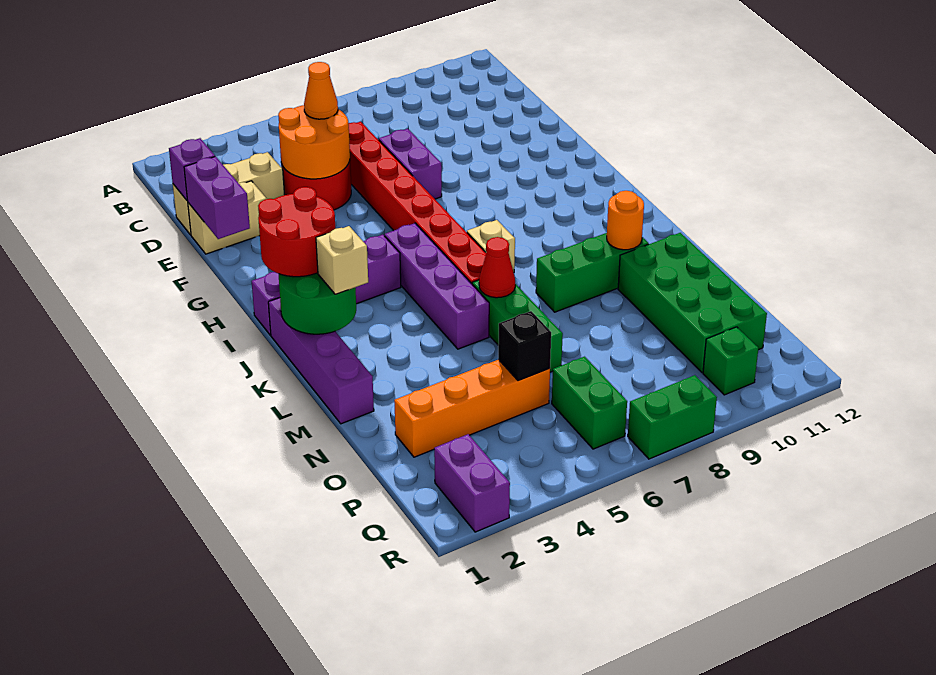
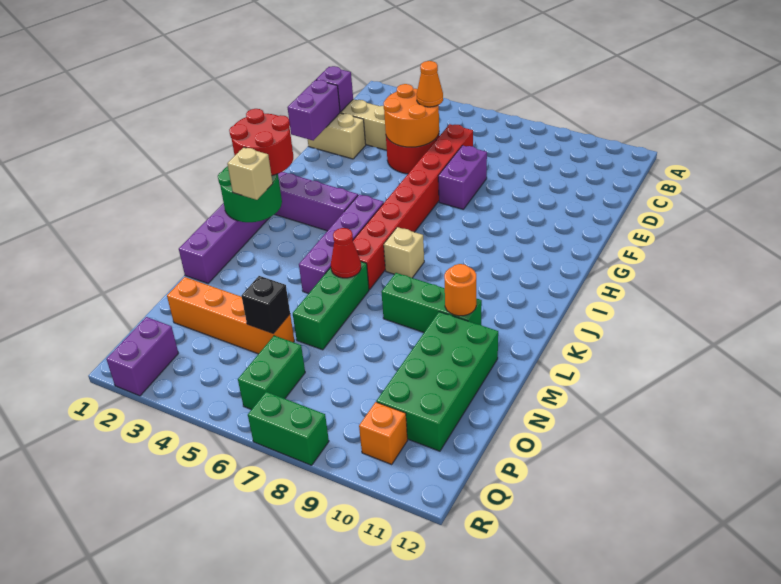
green 1x1 brick [703,327,758,395] -> orange 1x1 brick [359,402,408,464]

